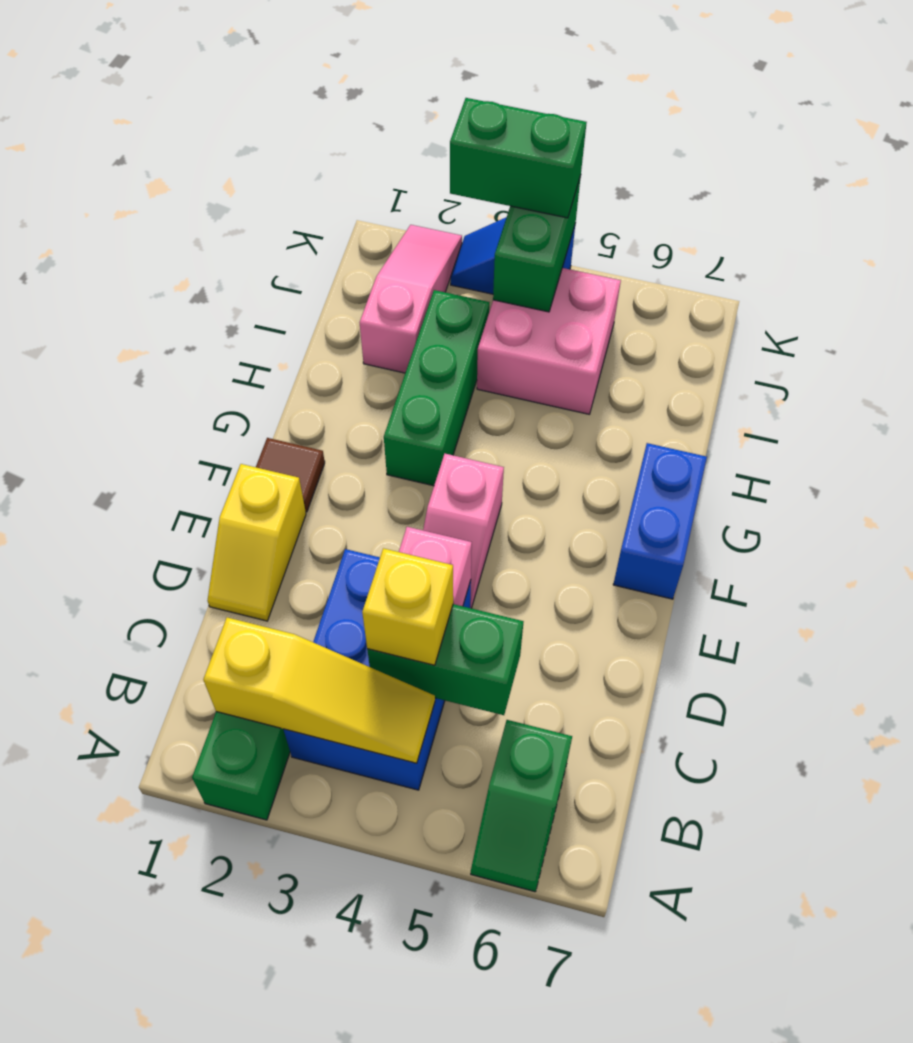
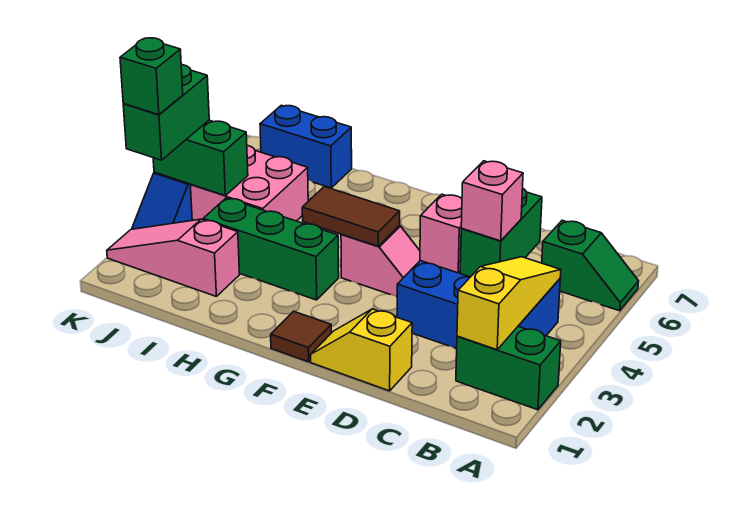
yellow 1x1 brick [362,548,453,665] -> pink 1x1 brick [461,161,523,241]
yellow 1x2 slope [207,464,306,621] -> yellow 1x2 slope turned to [311,309,412,391]
none -> brown 1x2 tile [302,187,400,246]
blue 1x2 brick [613,443,707,599] -> blue 1x2 brick moved to [260,105,352,188]
none -> green 1x1 brick [120,38,183,115]

